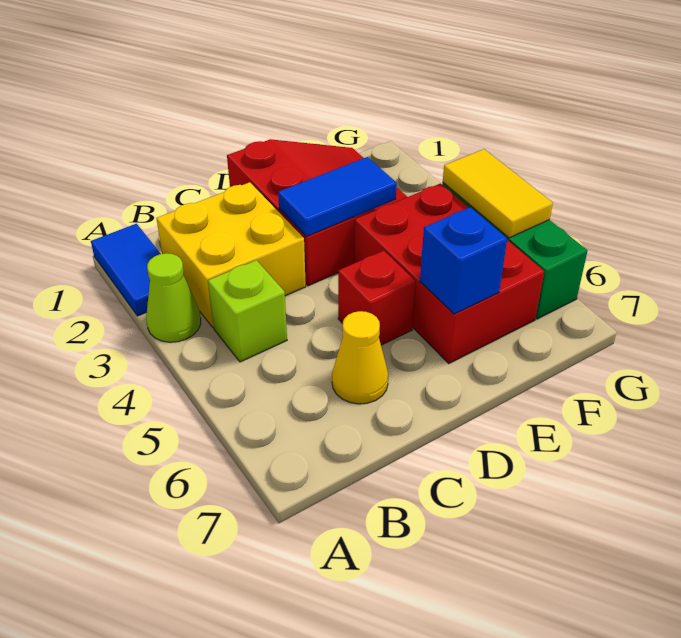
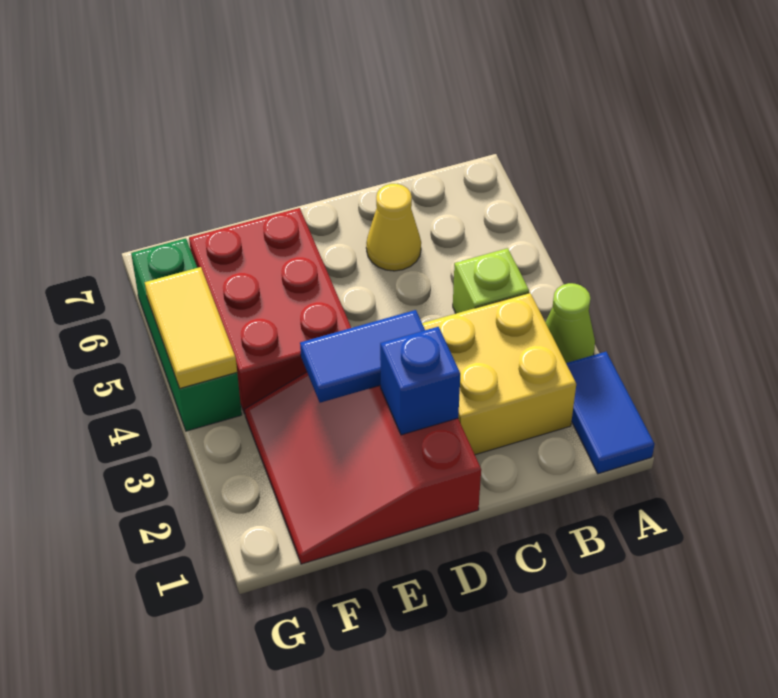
red 1x1 brick [338,251,416,345] -> none
blue 1x1 brick [420,207,507,314] -> blue 1x1 brick moved to [380,327,460,435]

